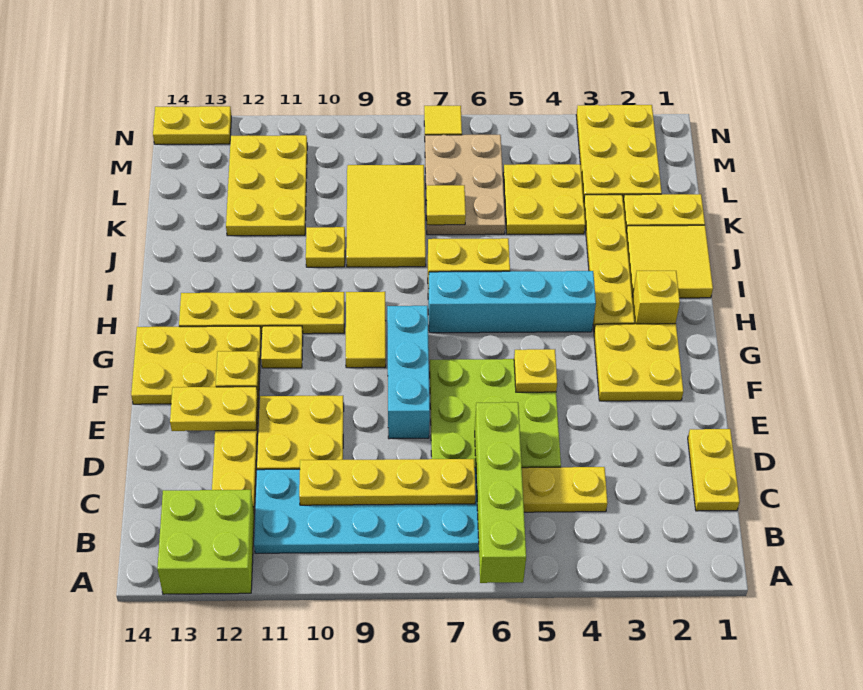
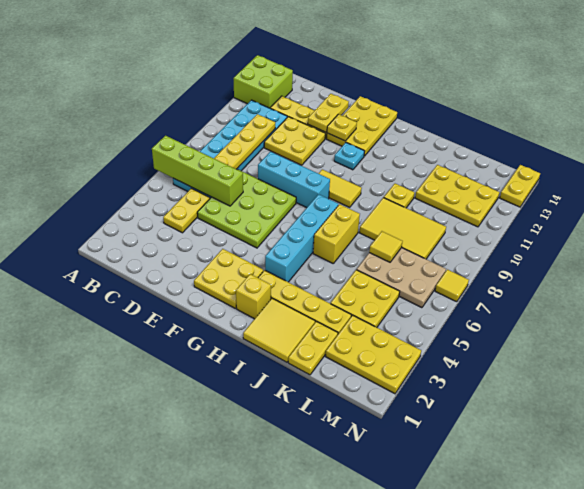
yellow 1x2 plate [688,429,740,511] -> none
yellow 1x1 plate [514,349,557,392] -> none
yellow 1x1 plate [261,326,303,368] -> cyan 1x1 plate [334,143,365,170]
yellow 1x4 plate [179,292,344,334] -> none

